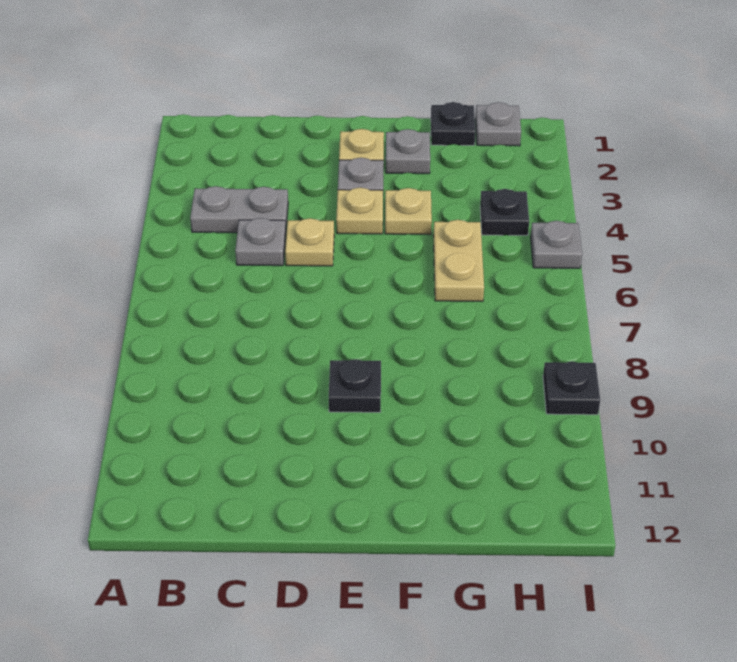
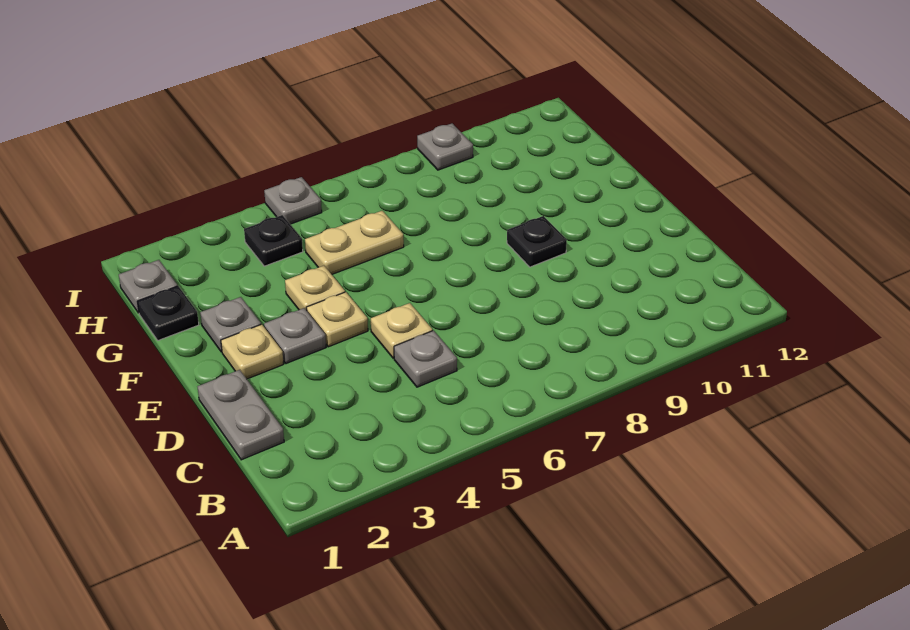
grey 1x2 plate [190,186,288,233] -> grey 1x2 plate moved to [198,370,284,460]
black 1x1 plate [543,361,600,415] -> grey 1x1 plate [417,123,473,170]

